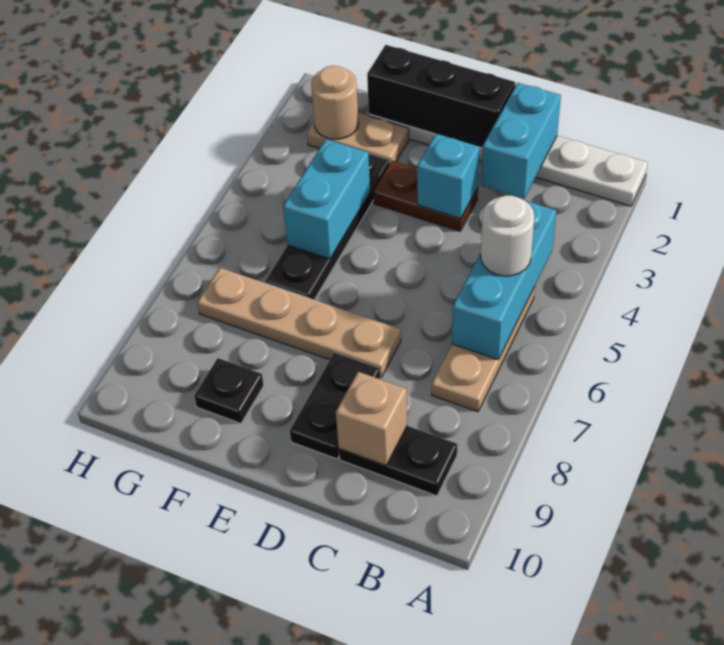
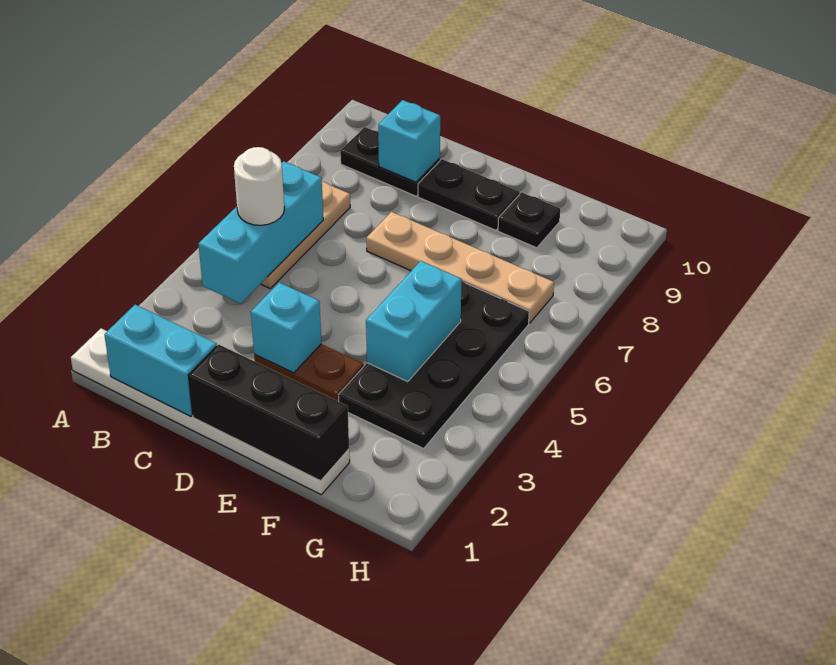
cyan 1x2 brick [481,83,561,199] -> cyan 1x2 brick turned to [104,305,217,417]
tan 1x1 brick [336,372,407,466] -> cyan 1x1 brick [378,100,440,182]
black 1x2 plate [290,352,380,459] -> black 1x2 plate turned to [418,159,520,230]
tan 1x2 plate [307,113,409,162] -> none
black 1x4 plate [265,153,390,300] -> black 2x4 plate [339,282,529,448]
tan 1x1 round brick [311,66,359,139] -> none

